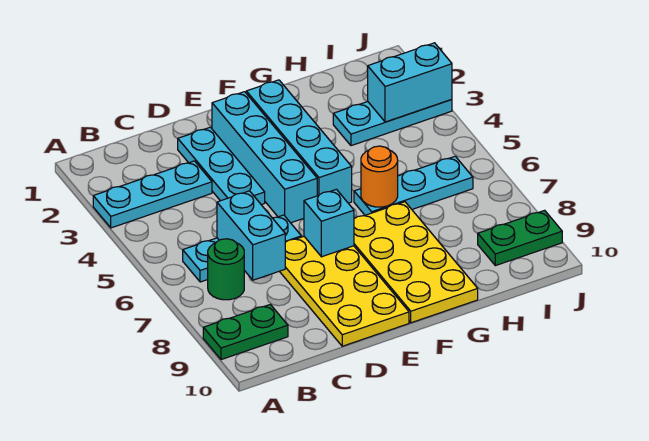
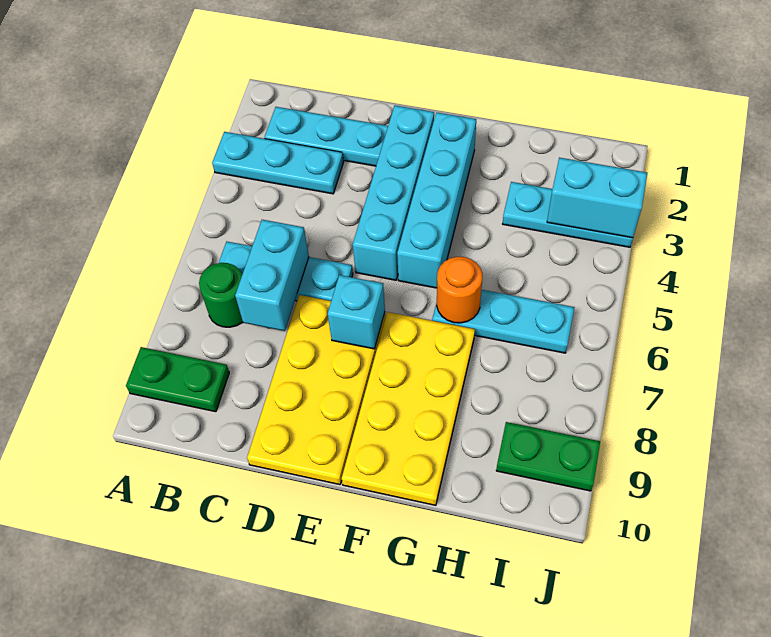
cyan 1x3 plate [178,127,265,205] -> cyan 1x3 plate turned to [265,107,388,166]

